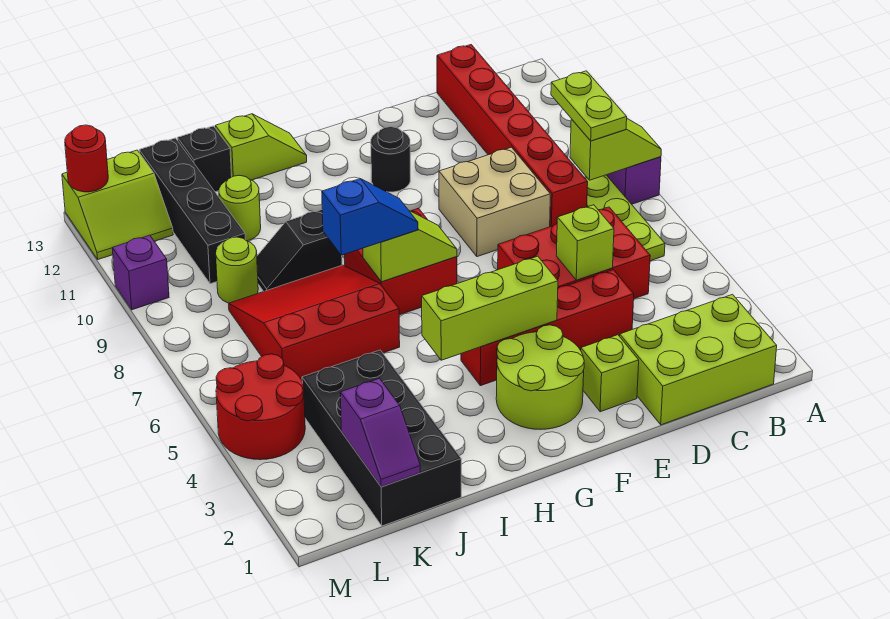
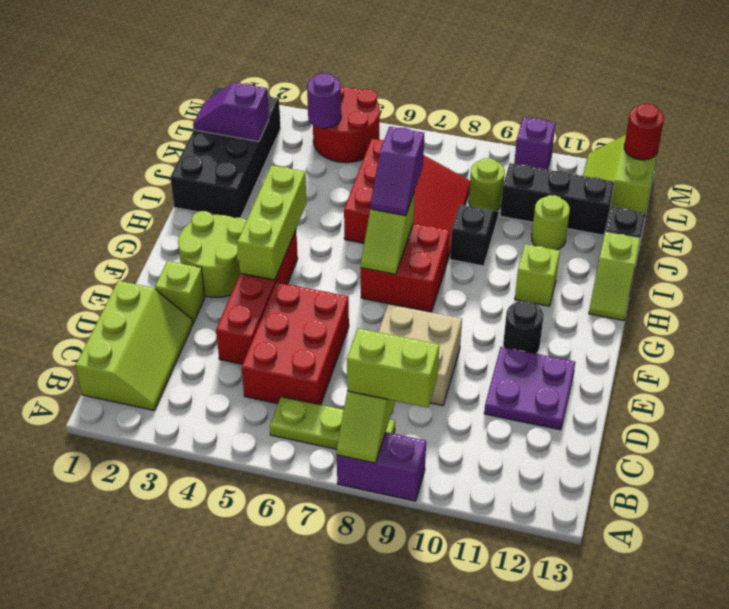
lime 2x3 brick [620,294,777,425] -> lime 2x3 slope [76,281,193,410]
lime 1x2 plate [551,71,627,141] -> lime 1x2 brick [347,328,439,408]
red 1x6 brick [437,45,588,227] -> none
lime 1x1 brick [556,205,614,280] -> lime 1x1 brick moved to [515,244,560,306]
none -> purple 2x2 plate [484,347,575,430]
blue 1x2 slope [322,179,418,255] -> purple 1x2 slope [370,127,424,216]
black 2x4 brick [302,350,461,526] -> black 2x4 brick turned to [170,87,281,218]
black 1x4 brick [139,138,245,284] -> black 1x3 brick [500,163,614,235]
none -> purple 1x1 round brick [307,73,341,128]

